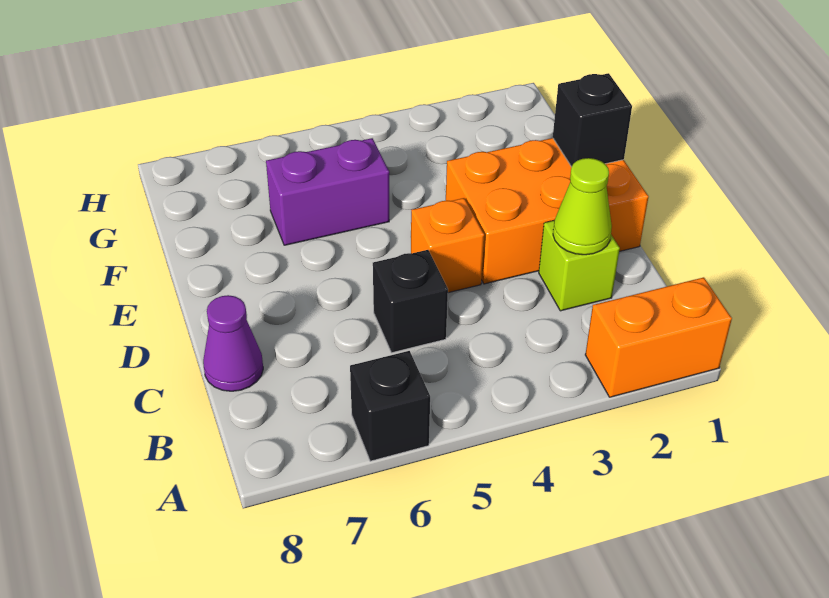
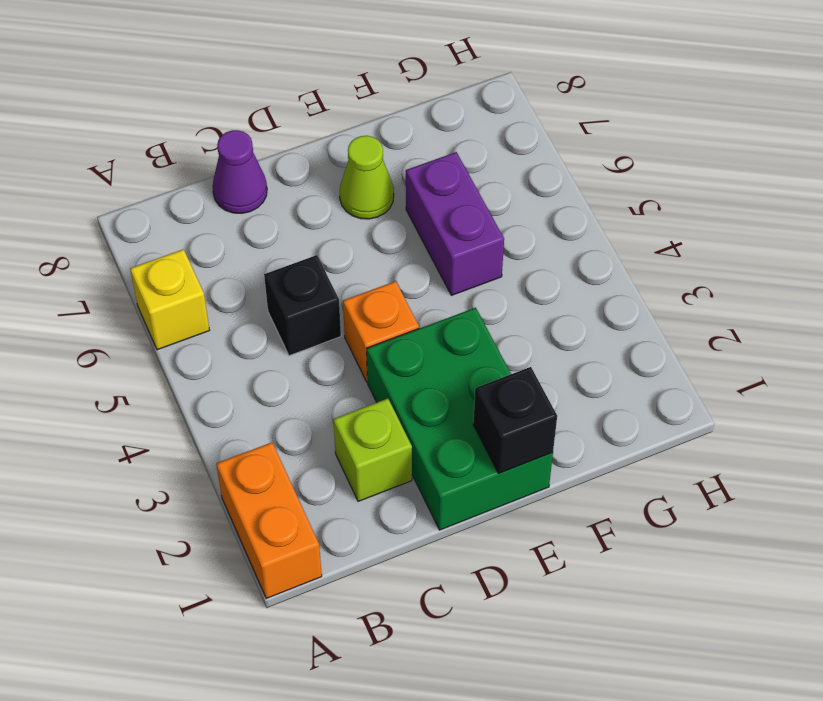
black 1x1 brick [350,351,430,461] -> yellow 1x1 brick [130,249,210,350]
lime 1x1 cone [553,158,612,255] -> lime 1x1 cone moved to [340,136,394,219]
orange 2x3 brick [446,138,648,284] -> green 2x3 brick [367,308,553,530]

